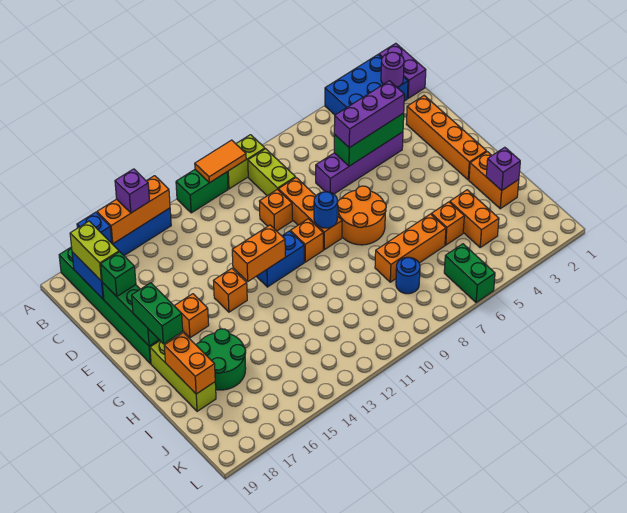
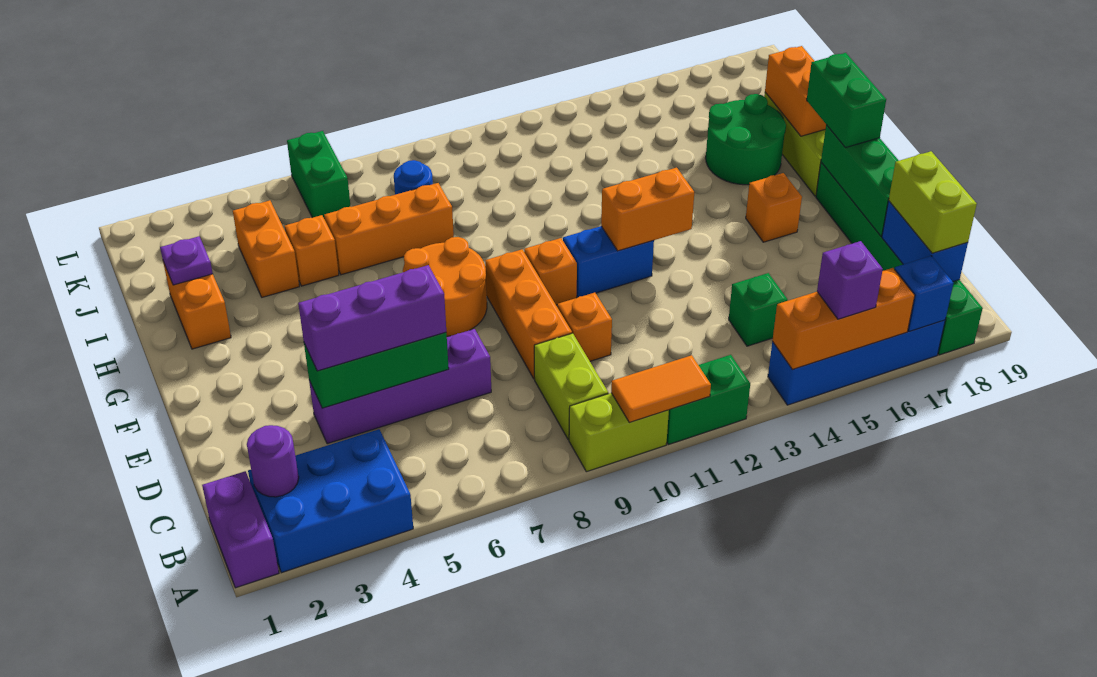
orange 1x4 brick [406,96,487,180] -> none
green 1x1 brick [101,252,136,296] -> green 1x1 brick moved to [729,273,788,346]
blue 1x1 round brick [314,192,338,228] -> none
orange 1x1 brick [214,268,247,312] -> none
purple 1x1 brick [486,147,520,191] -> purple 1x1 plate [160,236,213,285]

